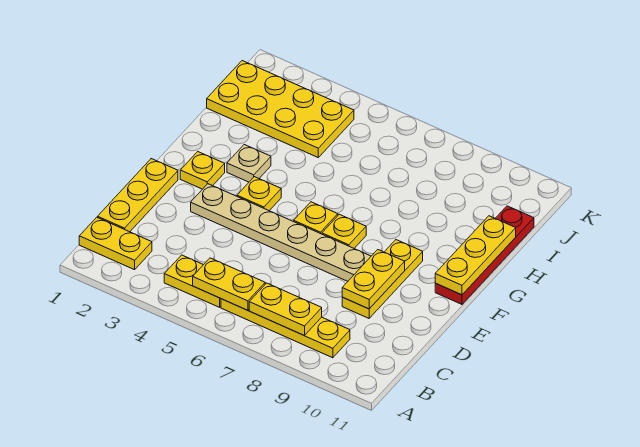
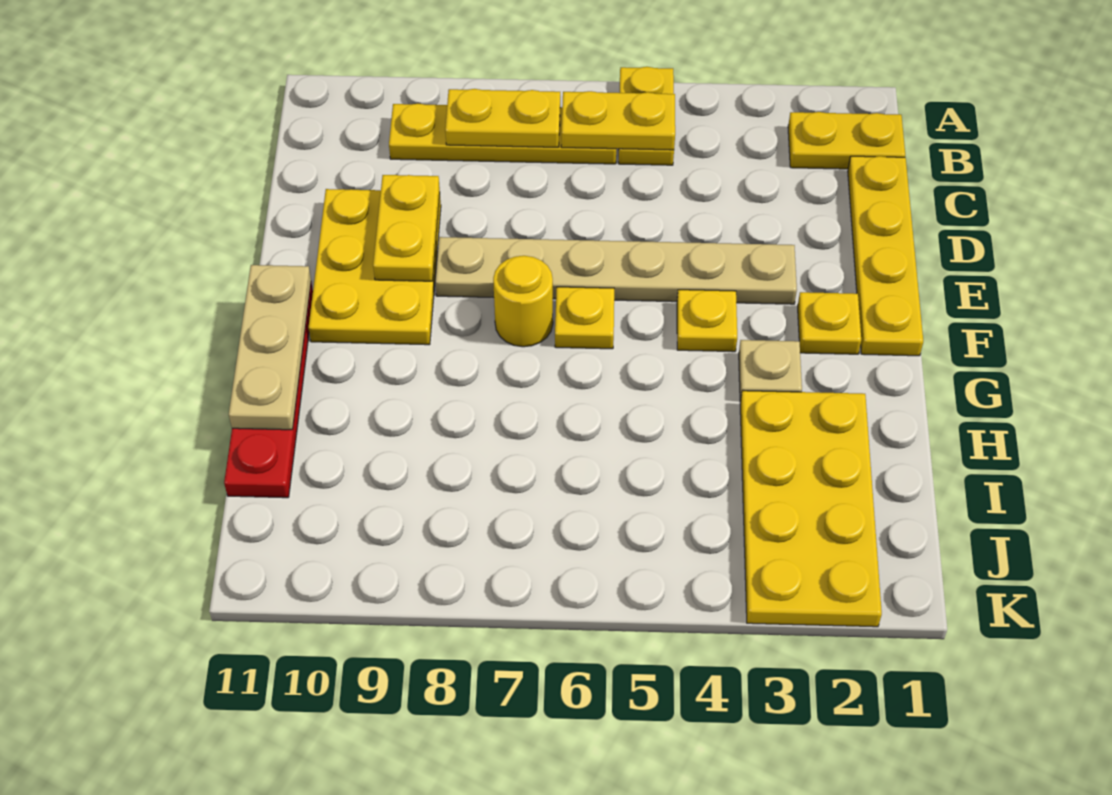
yellow 1x2 plate [164,255,221,307] -> yellow 1x2 plate turned to [619,67,674,165]
yellow 1x3 plate [98,159,178,232] -> yellow 1x4 plate [848,156,923,356]
yellow 1x3 plate [342,240,423,318] -> yellow 2x3 plate [309,189,441,345]
yellow 1x1 plate [322,214,366,248] -> yellow 1x1 round brick [493,256,553,347]
yellow 1x3 plate [435,216,516,295] -> tan 1x3 plate [229,265,311,430]
yellow 2x4 plate [207,61,354,157] -> yellow 2x4 plate turned to [740,391,882,627]

